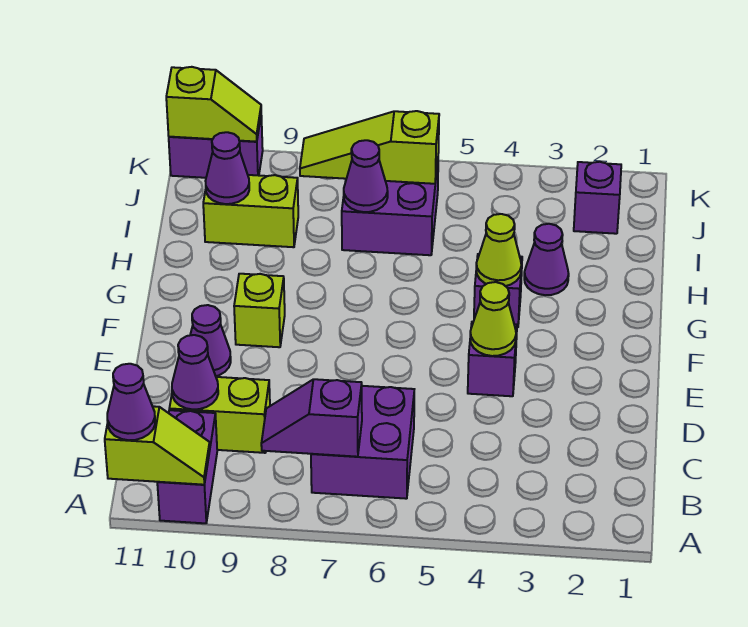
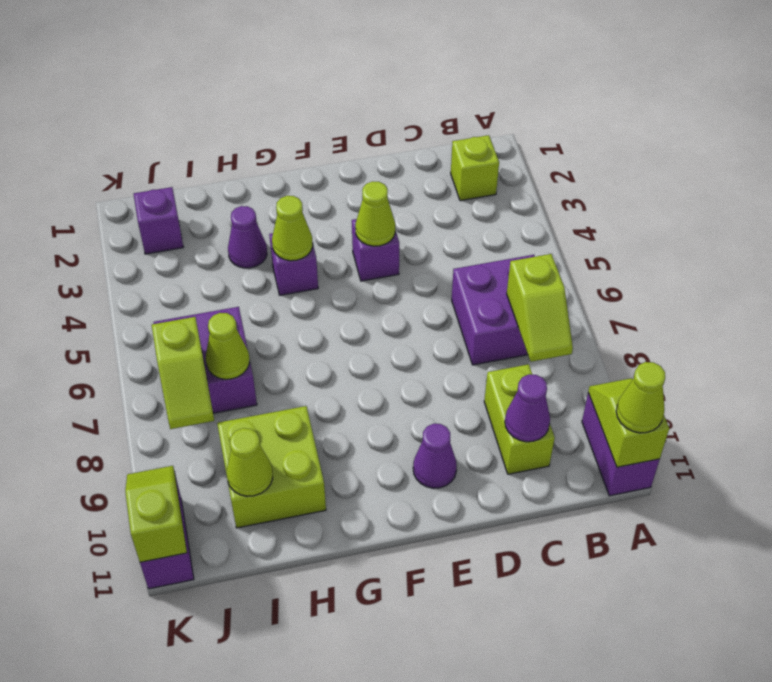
purple 1x2 brick [157,410,217,523] -> purple 1x2 brick turned to [582,393,660,496]
purple 1x1 cone [107,364,155,440] -> lime 1x1 cone [616,362,665,433]
purple 1x2 slope [261,379,362,457] -> lime 1x2 slope [507,254,573,362]
lime 1x1 brick [234,274,285,347] -> lime 1x1 brick moved to [451,135,499,201]
purple 1x1 cone [344,140,388,212] -> lime 1x1 cone [206,313,249,379]
lime 1x2 brick [203,175,298,247] -> lime 2x2 brick [217,406,326,528]
purple 1x1 cone [206,132,249,204] -> lime 1x1 cone [227,428,273,496]
lime 1x3 slope [300,111,439,184] -> lime 1x2 slope [152,317,214,429]

